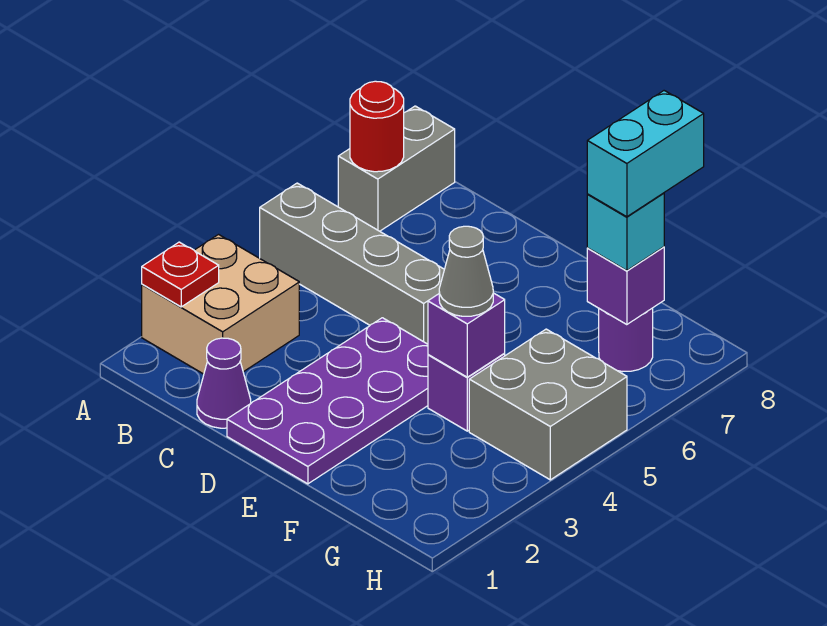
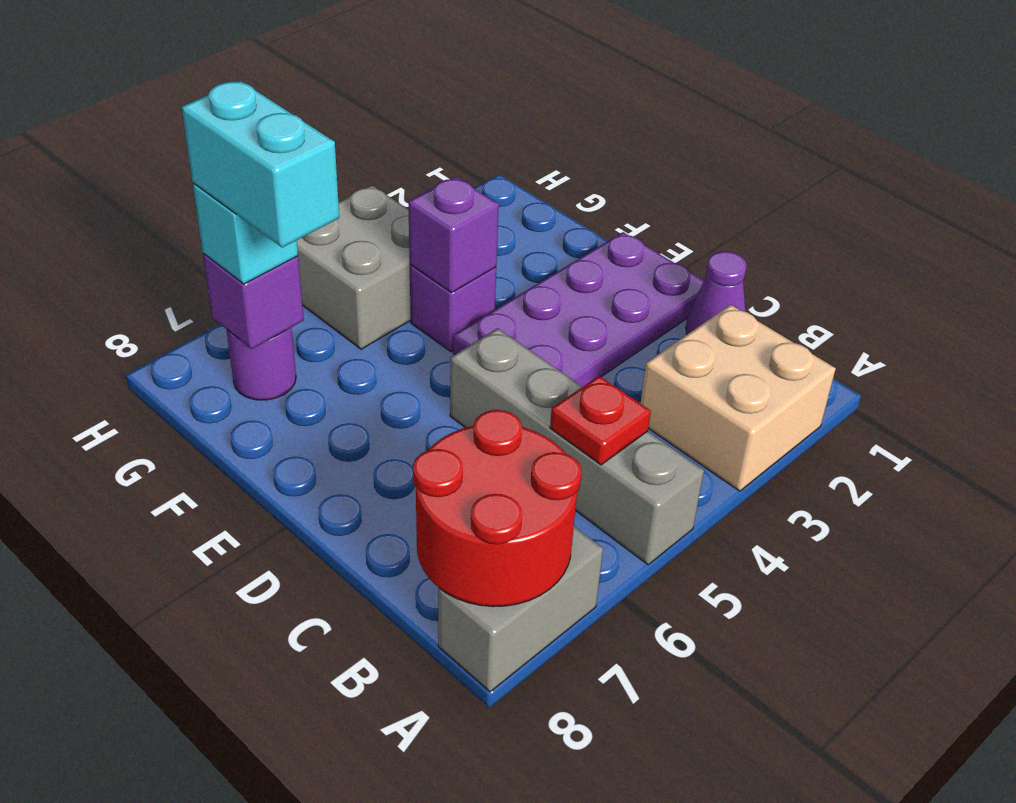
red 1x1 plate [142,242,219,307] -> red 1x1 plate moved to [550,376,651,465]
red 1x1 round brick [350,81,404,172] -> red 2x2 round brick [413,410,581,607]
grey 1x1 cone [439,226,493,316] -> none
cyan 1x2 brick [587,91,704,217] -> cyan 1x2 brick turned to [182,81,339,248]

